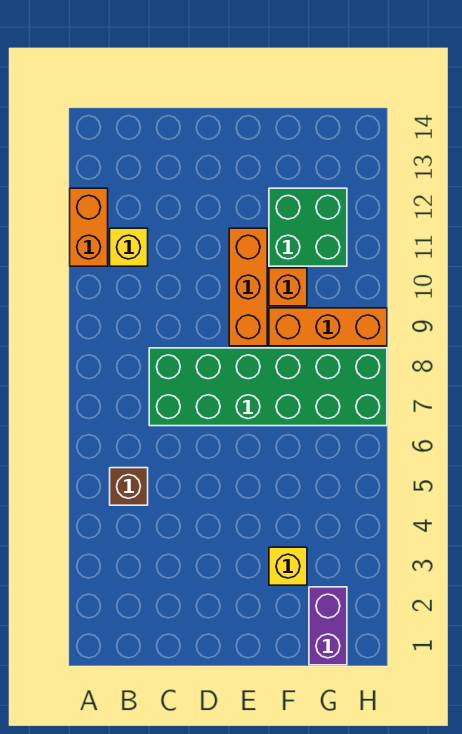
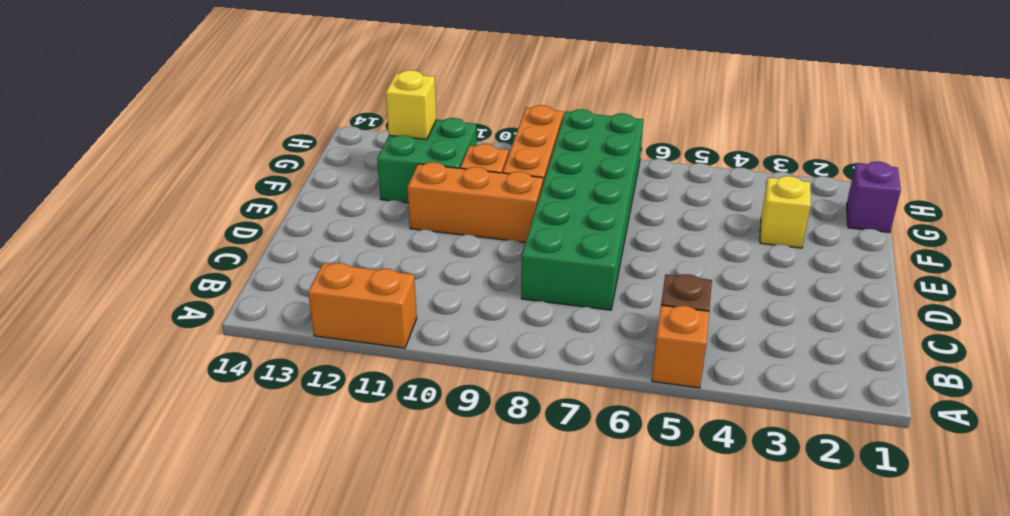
none -> orange 1x1 brick [652,305,709,388]
yellow 1x1 brick [110,228,148,266] -> yellow 1x1 brick moved to [386,70,437,139]
purple 1x2 brick [309,587,347,665] -> purple 1x1 brick [847,162,901,233]

